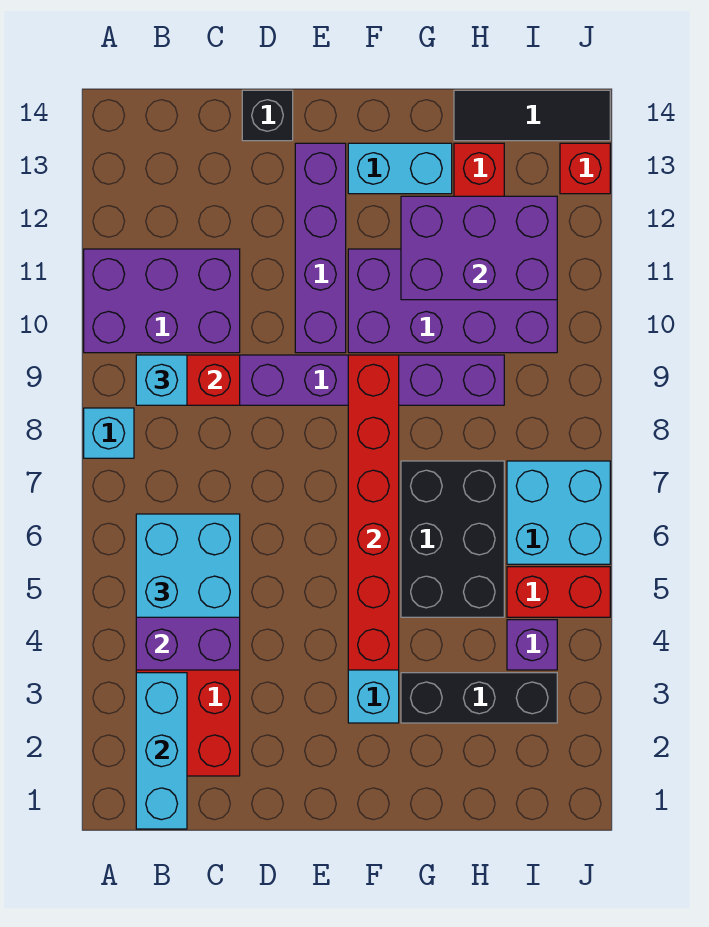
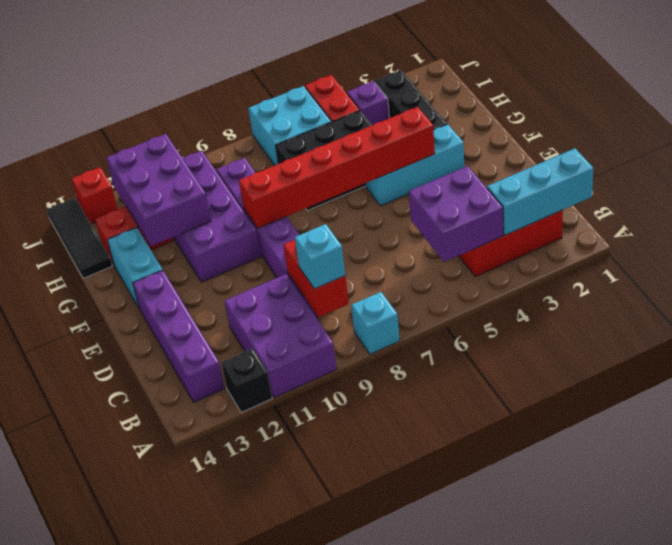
cyan 2x2 brick [136,514,240,617] -> none
black 1x1 brick [242,90,293,141] -> black 1x1 brick moved to [221,349,272,413]
purple 1x4 brick [295,143,346,353] -> purple 1x4 brick turned to [133,270,225,402]

